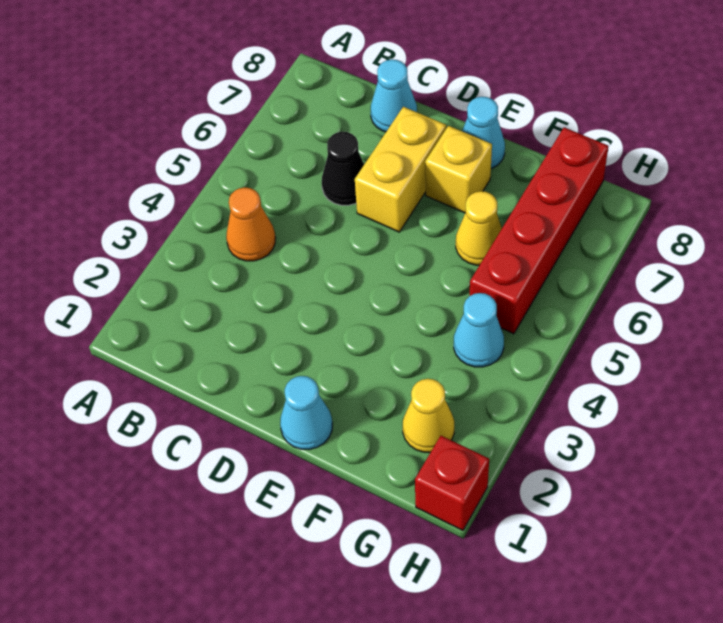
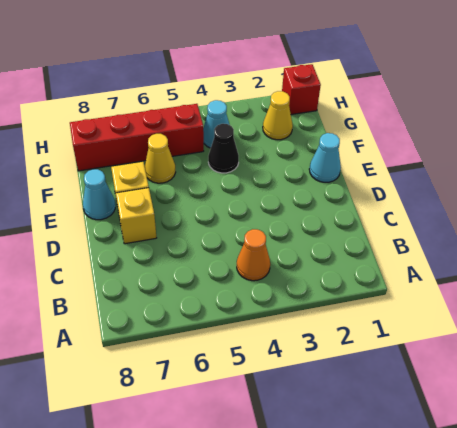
black 1x1 cone [322,132,364,205] -> black 1x1 cone moved to [208,124,239,173]
cyan 1x1 cone [371,59,417,132] -> none
yellow 1x2 brick [355,107,446,232] -> yellow 1x1 brick [116,188,157,244]

